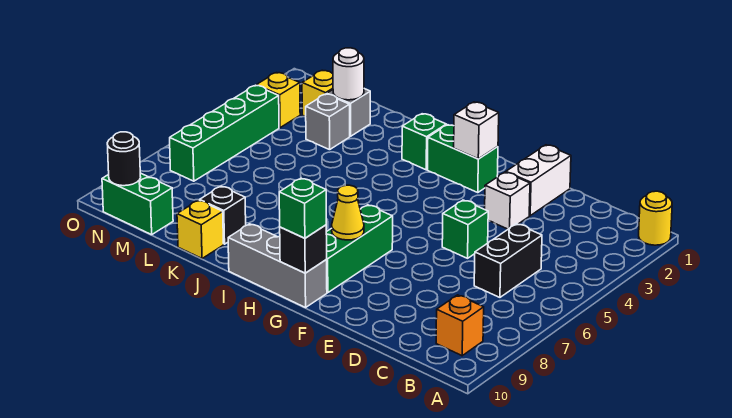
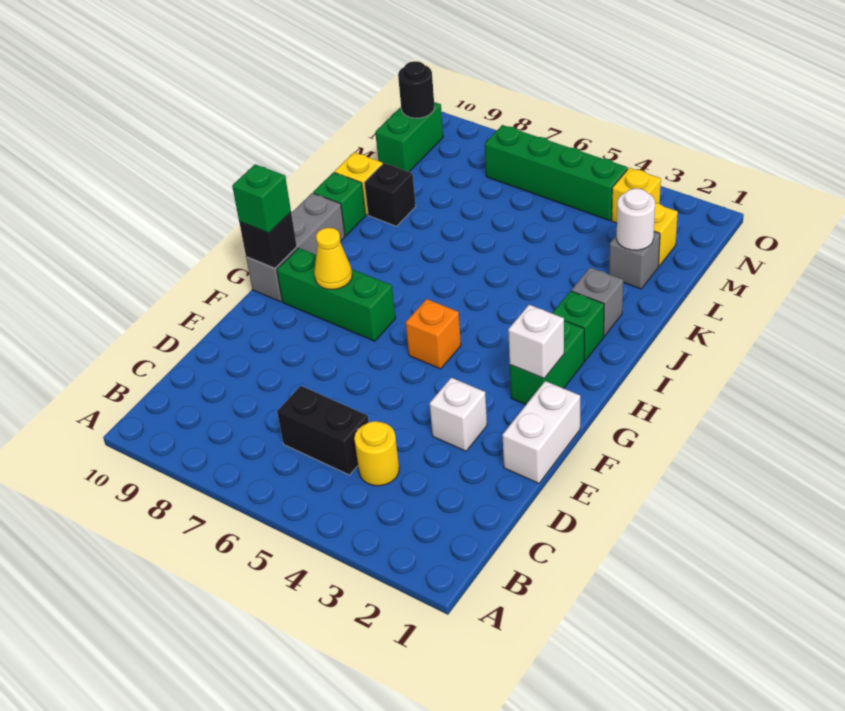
yellow 1x1 round brick [639,191,672,245] -> yellow 1x1 round brick moved to [354,421,399,486]
orange 1x1 brick [436,295,484,356] -> orange 1x1 brick moved to [406,299,461,369]
white 1x2 brick [506,145,571,216] -> white 1x2 brick turned to [502,381,580,483]
green 1x1 brick [442,200,488,258] -> green 1x1 brick moved to [313,172,366,236]
grey 1x1 brick [306,94,350,150] -> grey 1x1 brick moved to [571,267,623,336]

